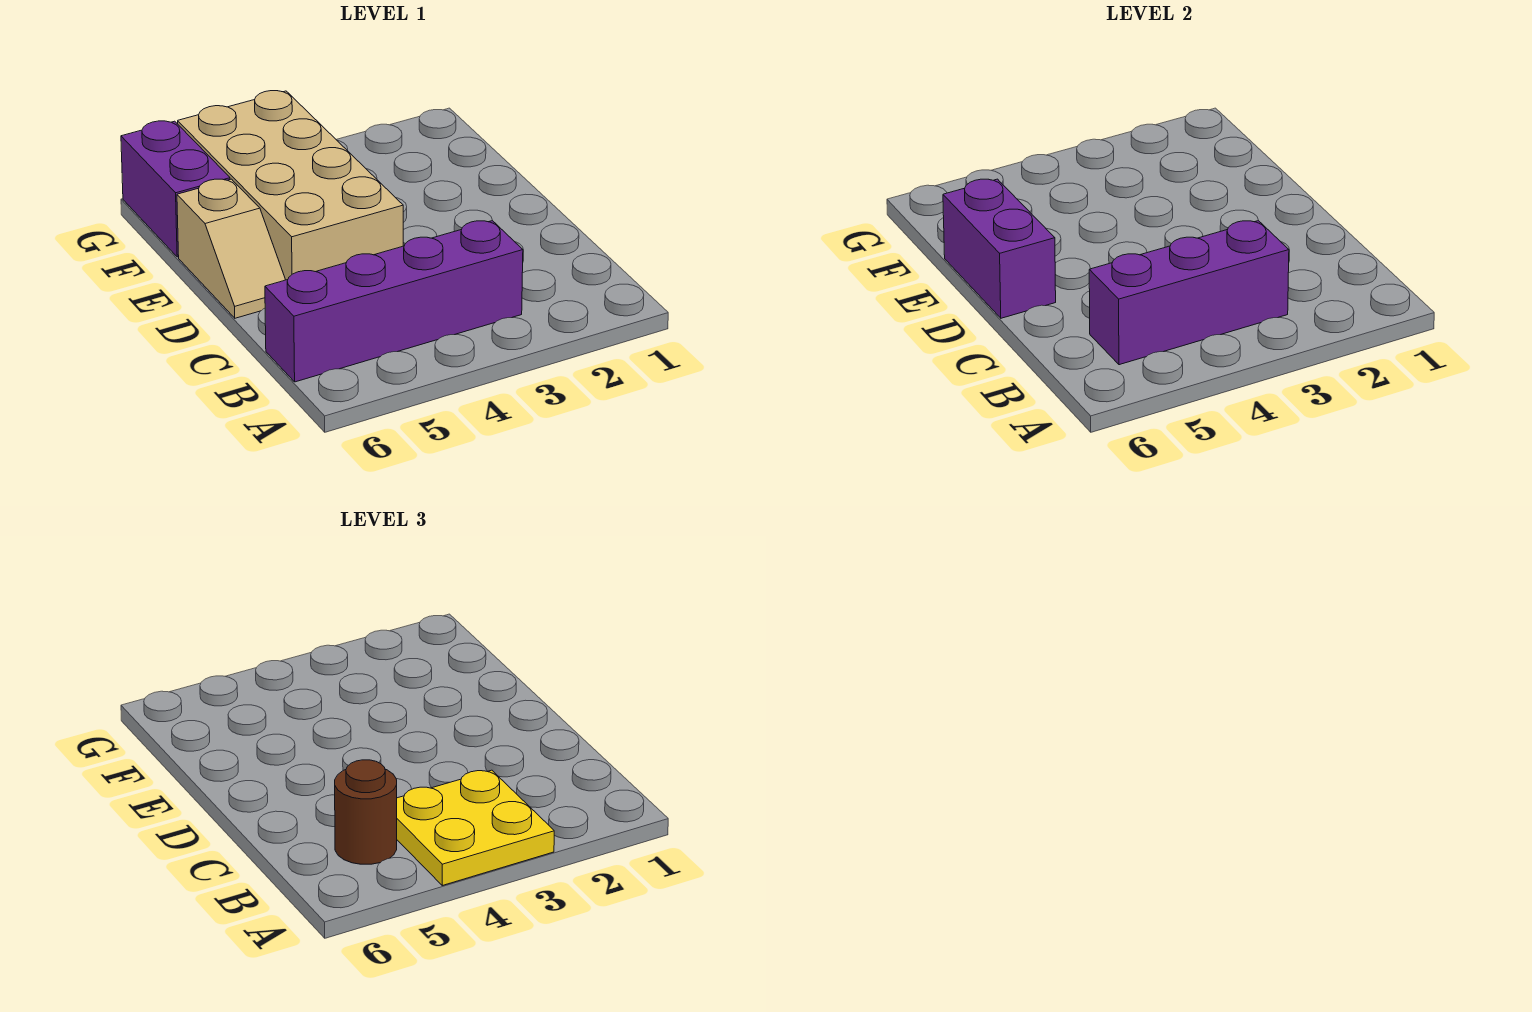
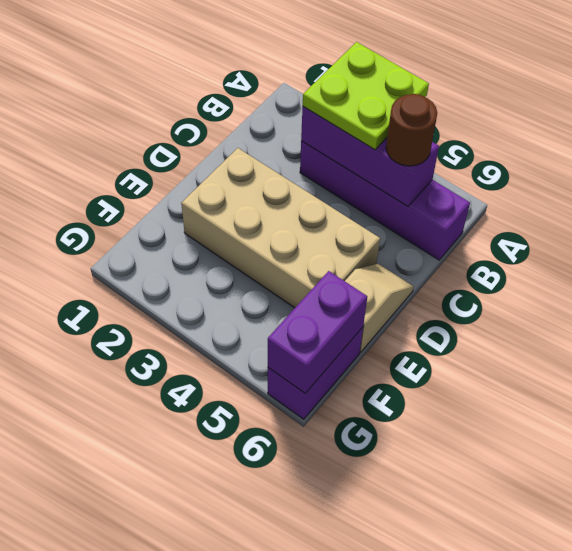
yellow 2x2 plate [397,770,554,885] -> lime 2x2 plate [303,42,429,150]
tan 2x4 brick [178,91,403,280] -> tan 2x4 brick turned to [181,148,380,308]
purple 1x2 brick [943,179,1056,318] -> purple 1x2 brick moved to [268,271,367,393]

